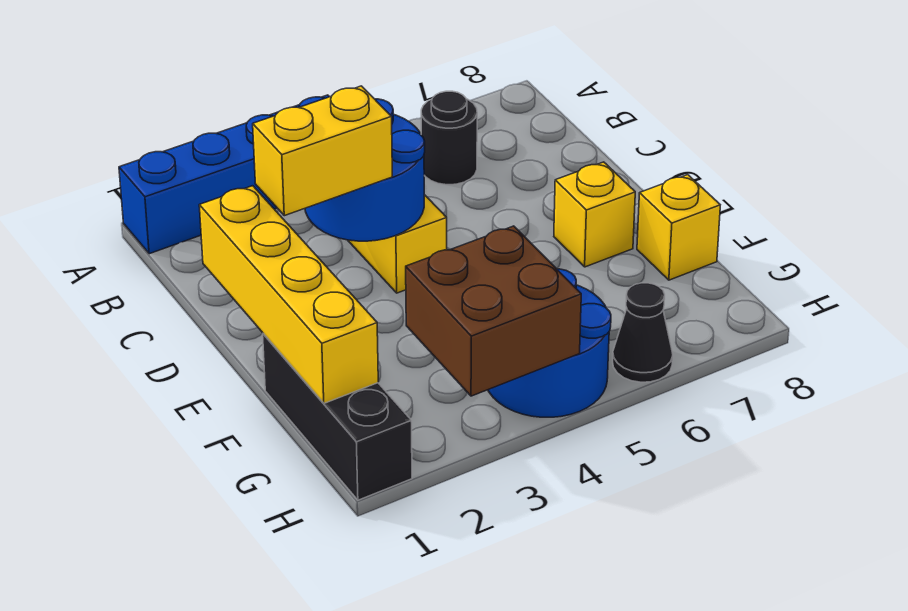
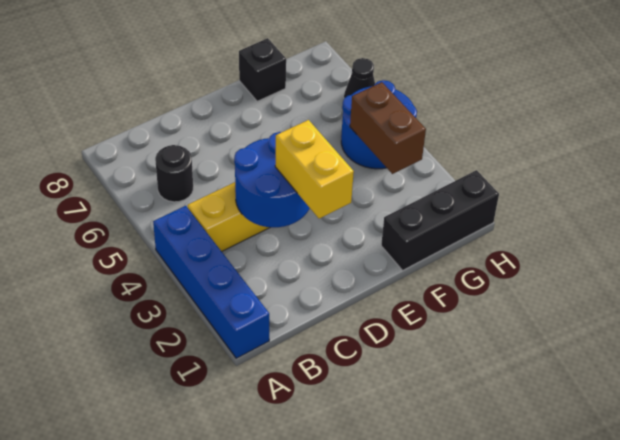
yellow 1x4 brick [199,186,378,403] -> none
yellow 1x1 brick [554,162,635,267] -> none
yellow 1x1 brick [637,175,720,280] -> black 1x1 brick [239,38,286,101]
brown 2x2 brick [406,226,581,396] -> brown 1x2 brick [350,82,426,174]

